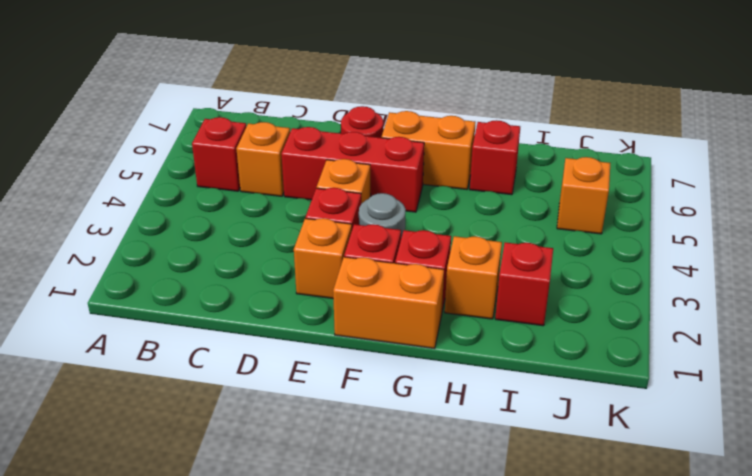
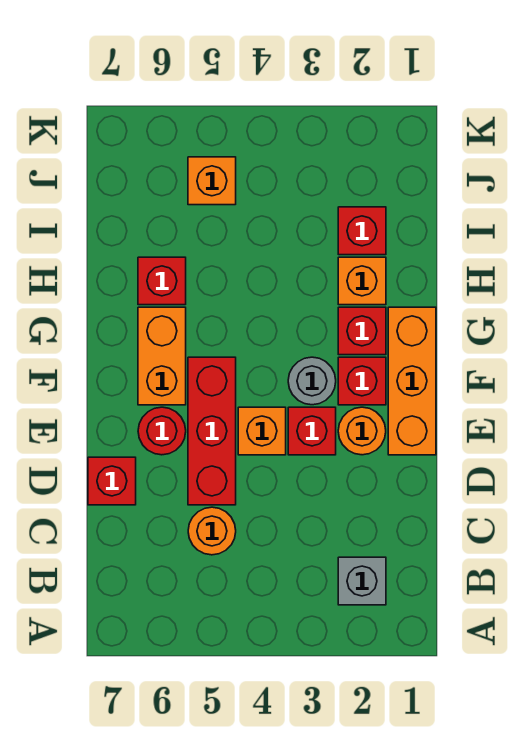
none -> grey 1x1 brick [338,557,386,605]
red 1x1 brick [192,117,247,191] -> red 1x1 brick moved to [88,457,136,505]
orange 1x1 brick [236,122,290,196] -> orange 1x1 round brick [188,507,236,555]
orange 1x1 brick [294,218,352,298] -> orange 1x1 round brick [338,407,386,455]
orange 1x2 brick [333,257,444,349] -> orange 1x3 brick [388,307,436,455]

